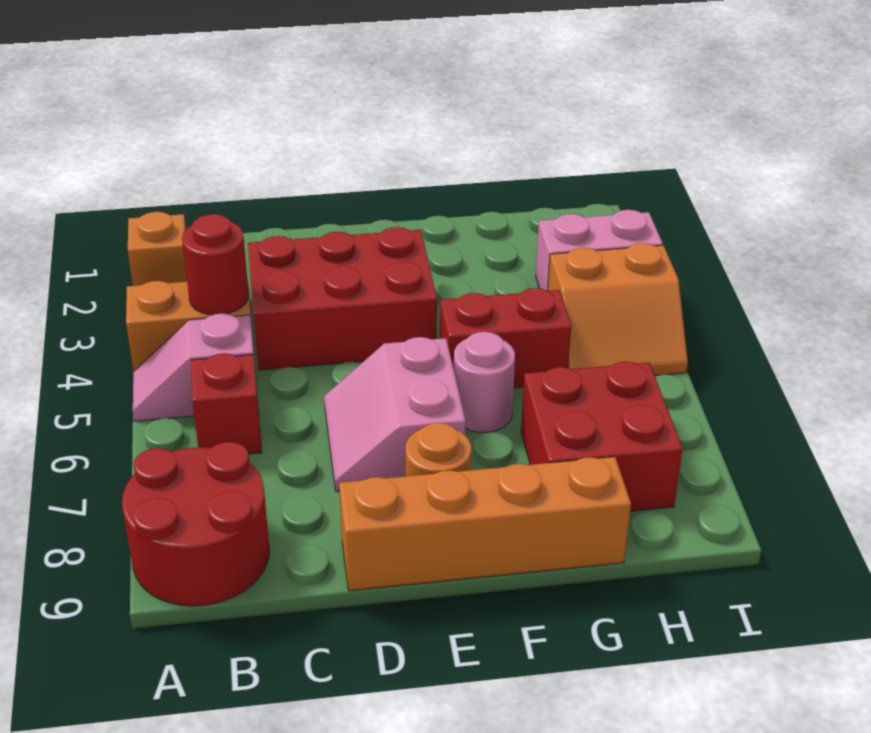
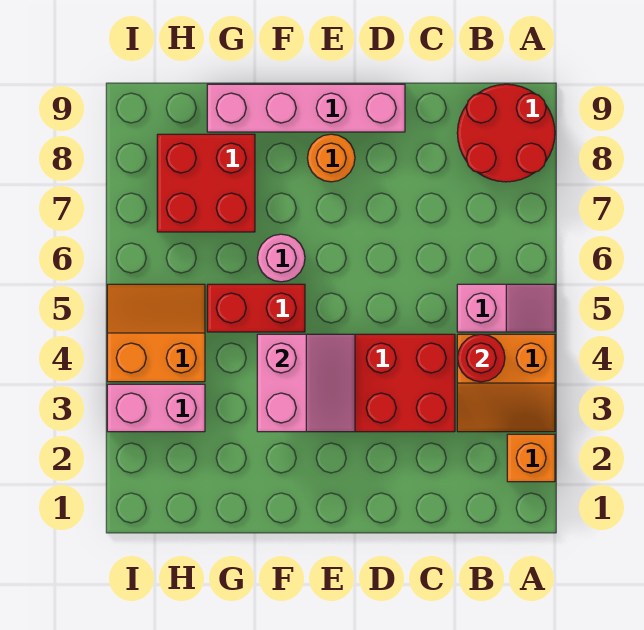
red 1x1 brick [191,353,262,454] -> none
pink 2x2 slope [324,337,466,491] -> pink 2x2 slope moved to [257,334,355,432]
orange 1x4 brick [339,457,631,591] -> pink 1x4 brick [207,84,405,132]

